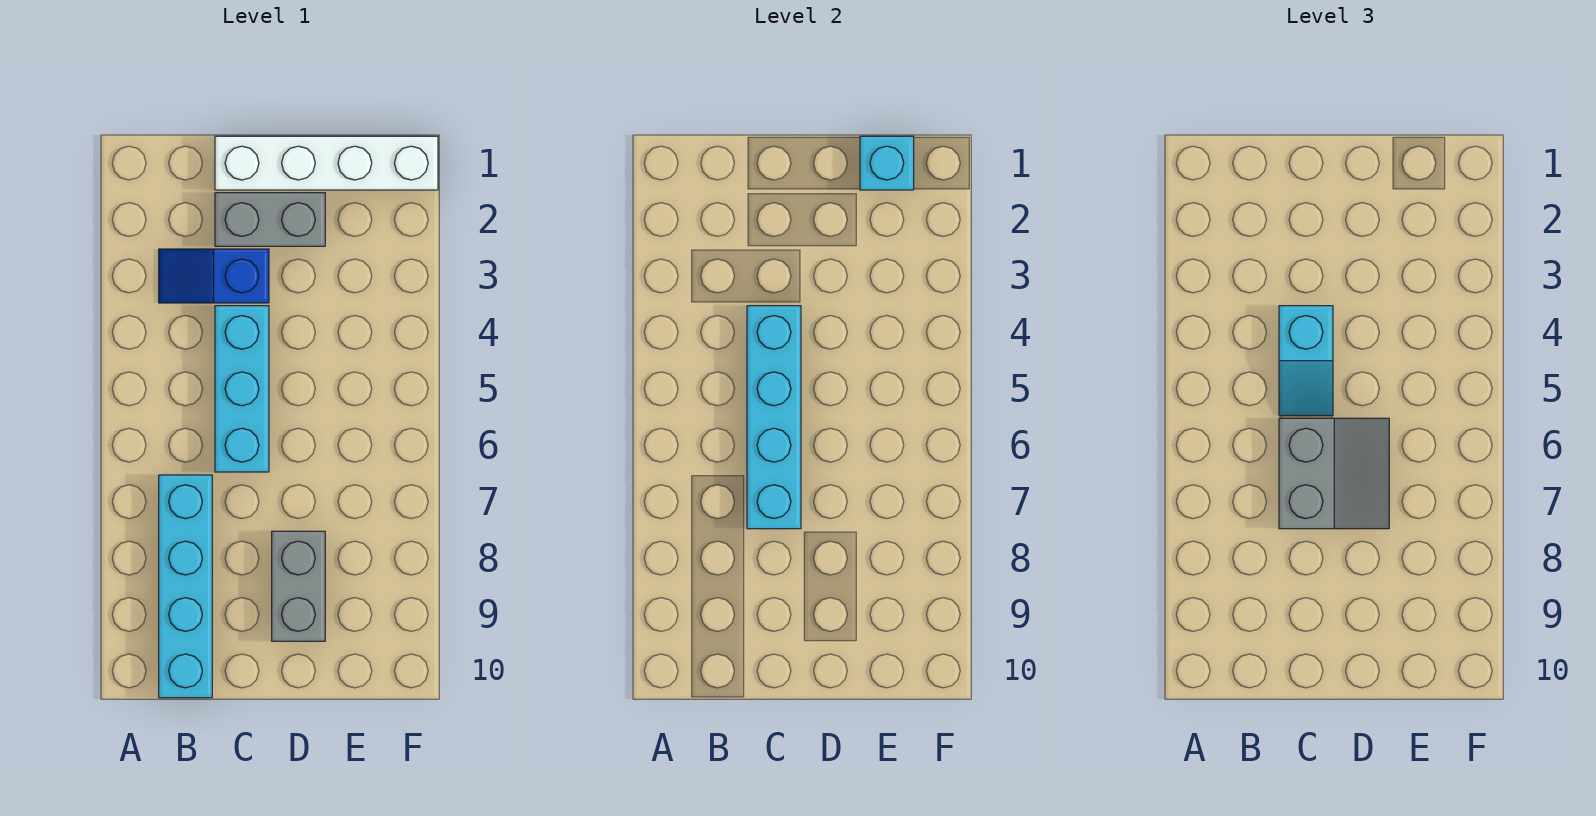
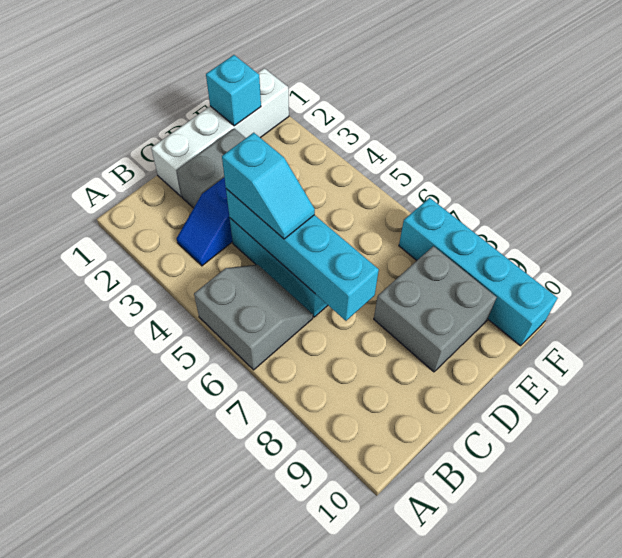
cyan 1x4 brick [159,475,212,698] -> cyan 1x4 brick moved to [399,198,557,346]
grey 2x2 slope [1279,418,1389,529] -> grey 2x2 slope moved to [194,265,313,370]
grey 1x2 brick [272,531,325,641] -> grey 2x2 brick [374,246,497,372]

